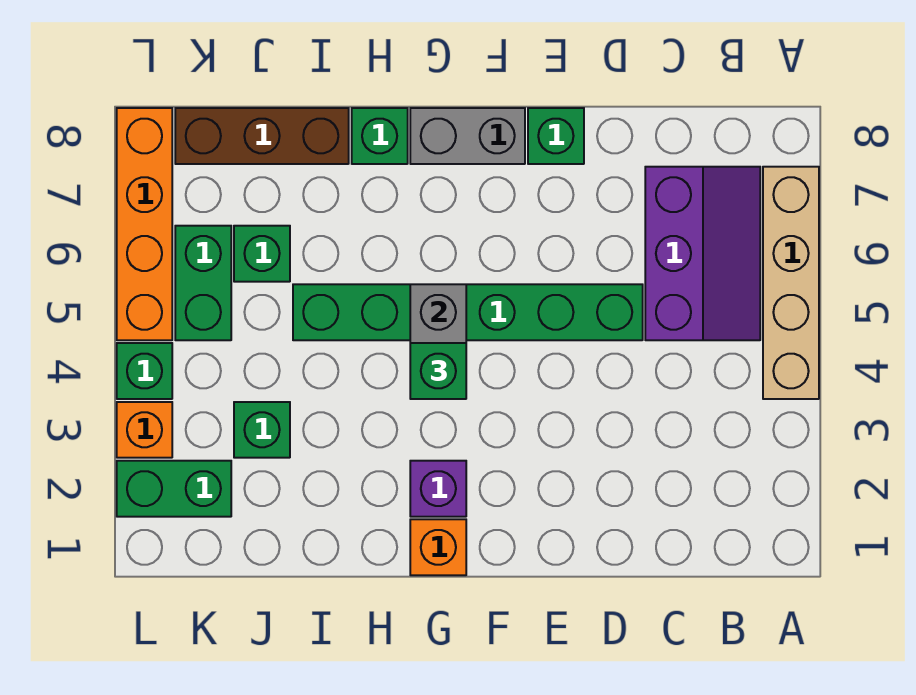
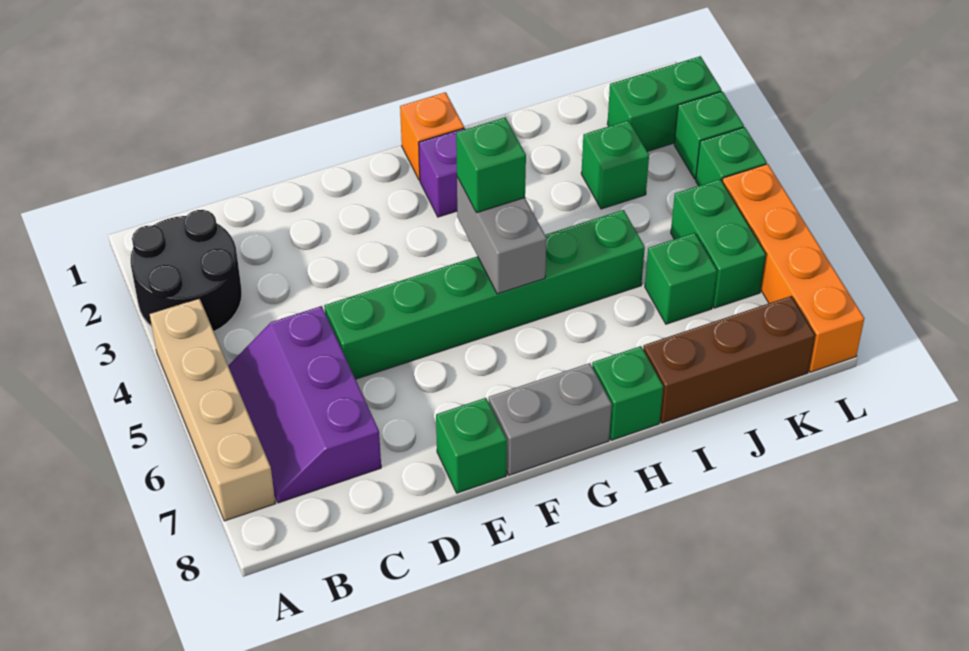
none -> black 2x2 round brick [131,210,242,331]
orange 1x1 brick [117,402,172,458] -> green 1x1 brick [674,91,744,179]

